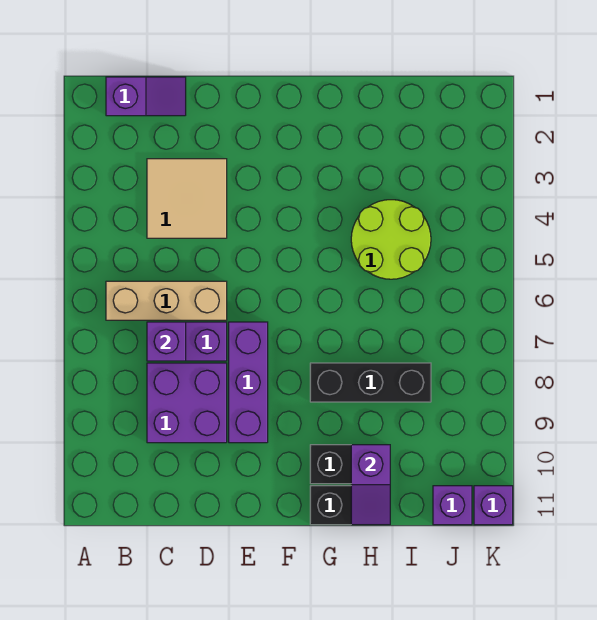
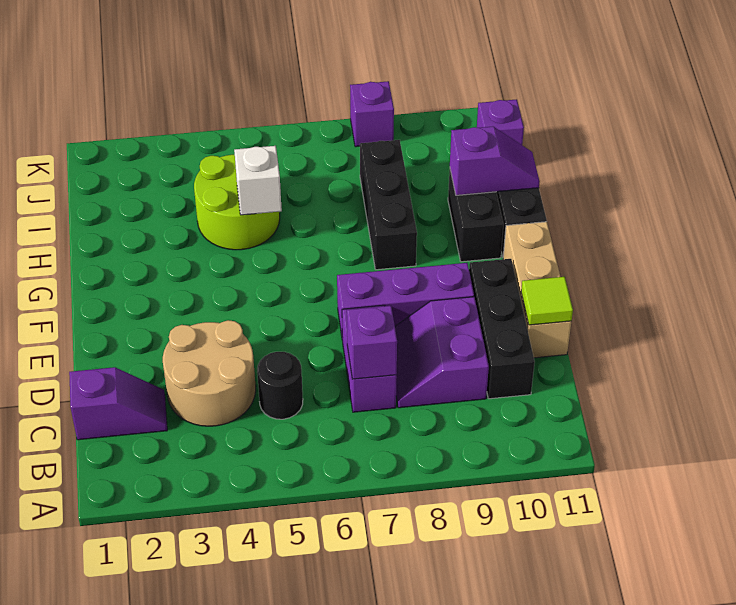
purple 1x2 slope [106,77,186,116] -> purple 1x2 slope turned to [69,367,167,440]
tan 1x3 brick [106,281,227,320] -> tan 1x3 brick moved to [503,222,571,358]
tan 2x2 tile [147,159,227,238] -> tan 2x2 round brick [163,320,256,426]
none -> black 1x1 round brick [257,352,303,419]
purple 2x2 brick [147,363,227,443] -> purple 2x2 slope [395,297,489,408]
none -> black 1x3 brick [469,259,535,399]
none -> lime 1x1 tile [521,277,573,325]
none -> white 1x1 brick [234,146,282,215]
purple 1x1 brick [474,486,513,525] -> purple 1x1 brick moved to [350,81,394,147]

